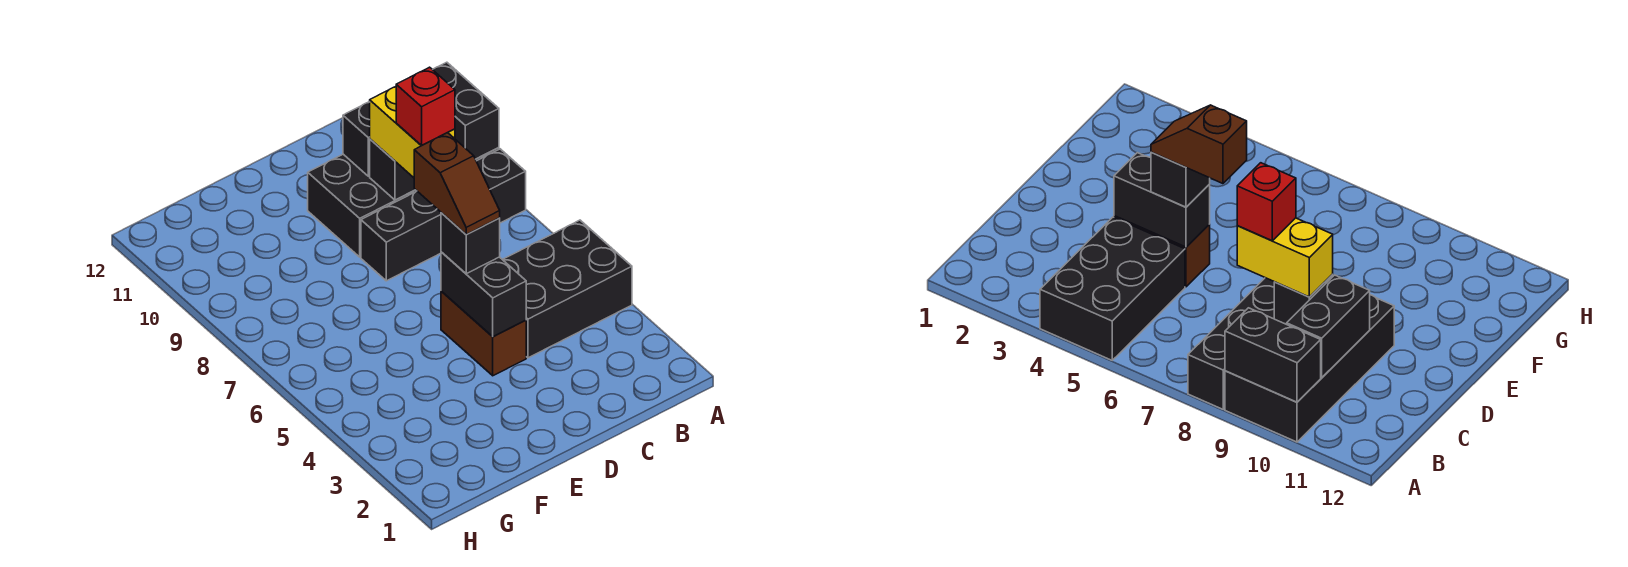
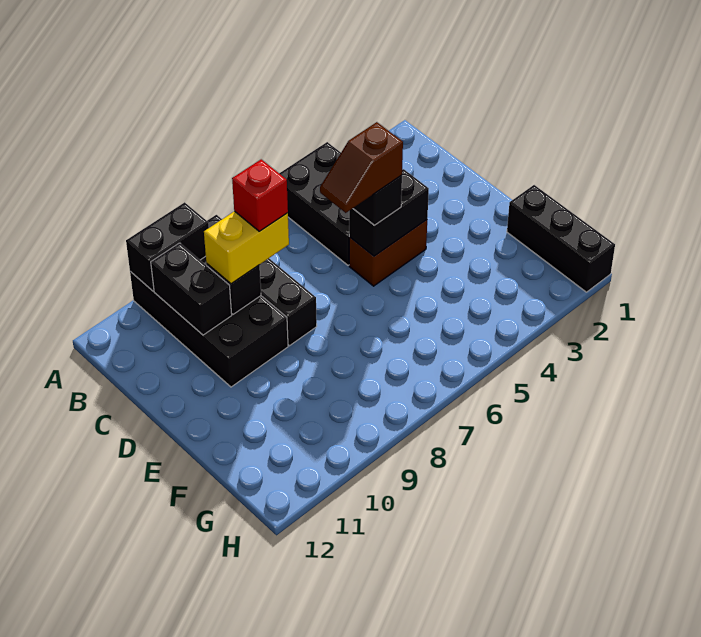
brown 1x2 slope [414,133,500,235] -> brown 1x2 slope turned to [320,122,403,213]
none -> black 1x3 brick [507,185,615,292]

